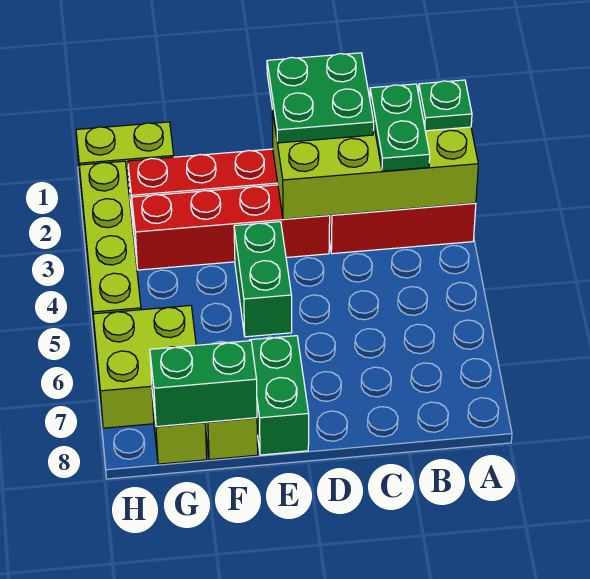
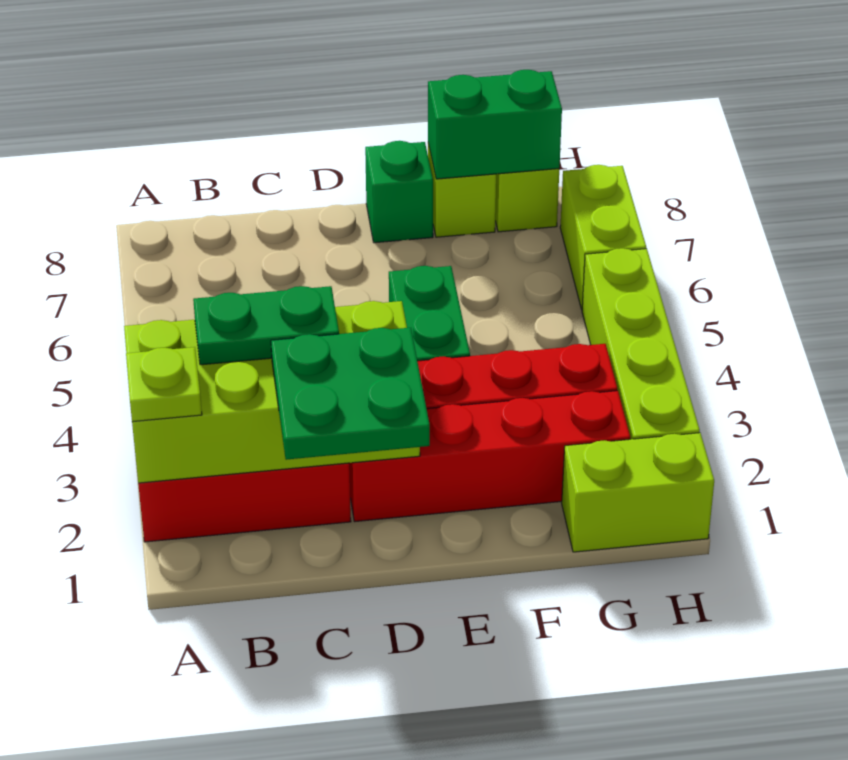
green 1x1 plate [418,80,472,131] -> lime 1x1 plate [126,347,202,422]
green 1x2 plate [370,84,430,171] -> green 1x2 plate turned to [193,286,339,365]
green 1x2 brick [249,336,309,455] -> green 1x1 brick [365,141,433,243]
lime 2x2 brick [93,305,196,428] -> lime 1x2 brick [560,165,646,309]

